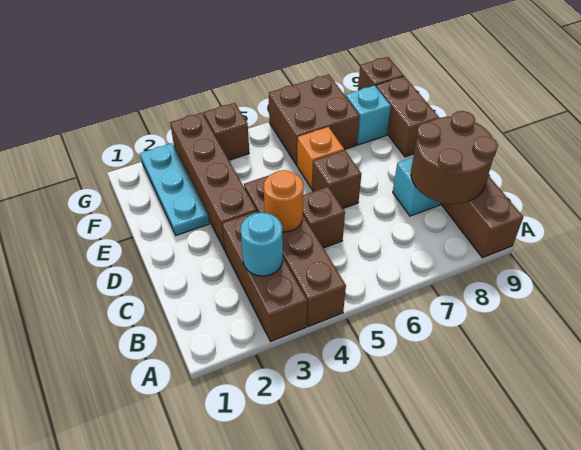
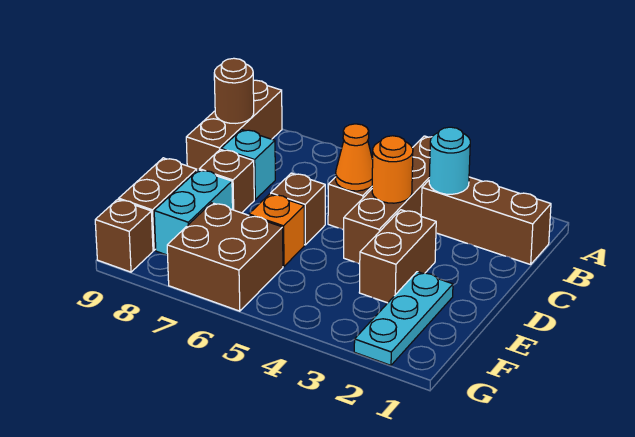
brown 1x3 brick [222,211,307,341] -> brown 1x3 brick turned to [421,177,551,265]
brown 2x2 round brick [411,111,498,204] -> brown 1x1 round brick [214,58,254,123]
none -> orange 1x1 cone [336,124,373,191]
brown 1x4 brick [170,113,257,250] -> brown 1x2 brick [359,210,436,303]
cyan 1x1 brick [346,86,391,145] -> cyan 1x2 brick [154,170,233,255]
brown 1x1 brick [204,103,249,160] -> brown 1x1 brick moved to [199,149,254,213]

